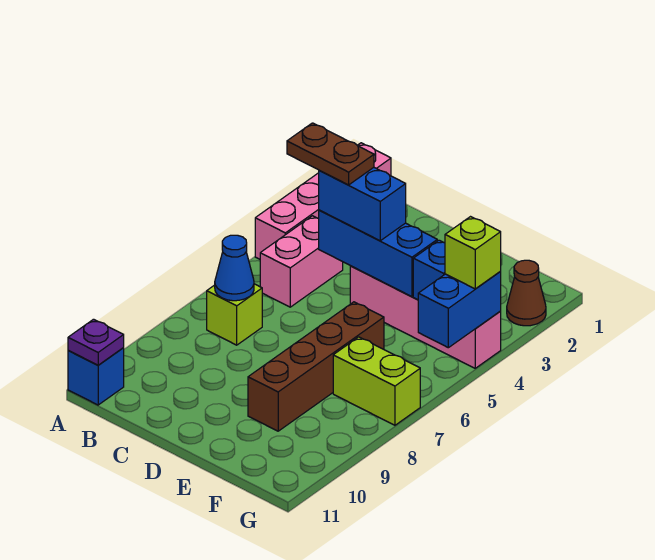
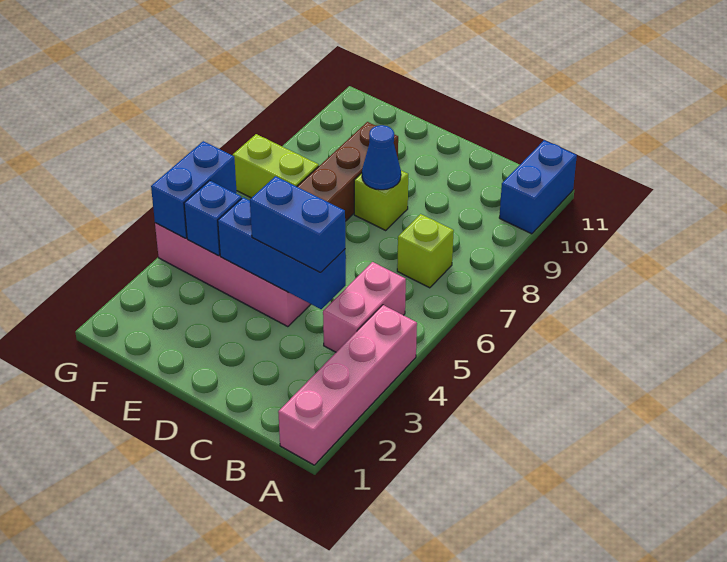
blue 1x1 brick [68,348,124,405] -> blue 1x2 brick [499,140,577,234]
purple 1x1 plate [68,319,124,365] -> none
brown 1x2 plate [287,123,374,185] -> none
blue 1x1 cone [215,235,254,301] -> blue 1x1 cone moved to [362,125,401,190]
brown 1x1 cone [507,260,546,326] -> none
lime 1x1 brick [445,217,501,289] -> lime 1x1 brick moved to [354,171,408,230]

